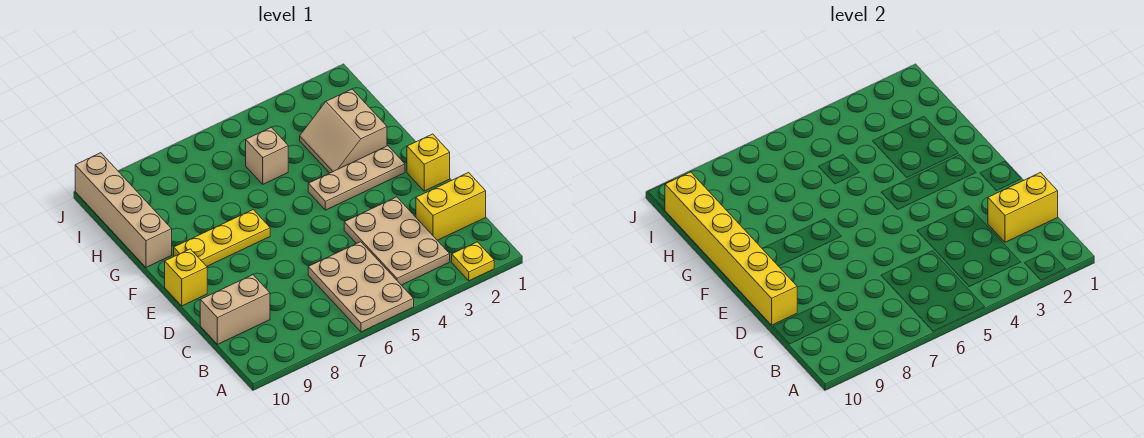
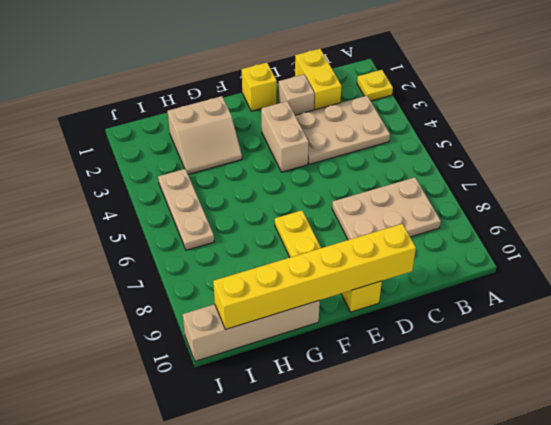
tan 2x3 plate [308,242,414,332] -> tan 2x3 plate moved to [332,177,441,240]
yellow 1x2 brick [988,173,1058,242] -> none
tan 1x2 brick [200,275,270,344] -> tan 1x2 brick moved to [261,101,309,172]
tan 1x3 plate [308,146,405,210] -> tan 1x3 plate moved to [158,169,214,250]
tan 1x1 brick [246,127,288,184] -> tan 1x1 brick moved to [279,75,314,115]

